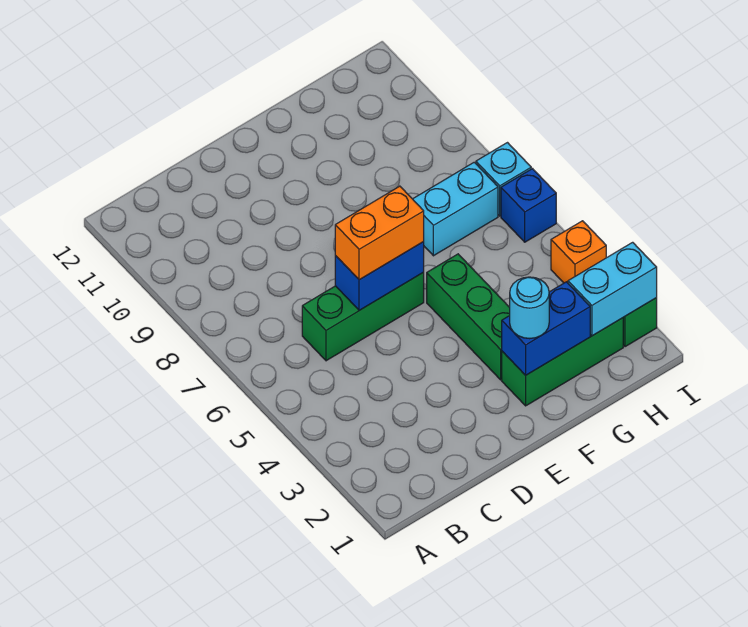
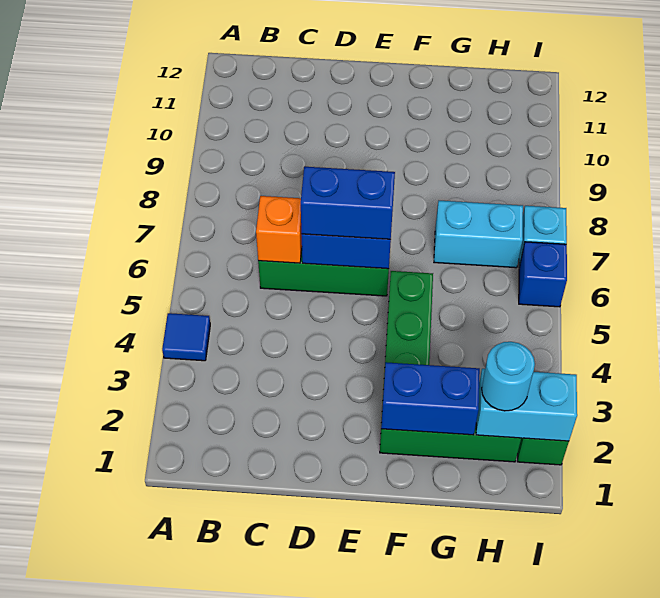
none -> blue 1x1 tile [162,313,210,361]
orange 1x2 brick [335,186,424,280] -> blue 1x2 brick [301,167,395,239]
cyan 1x1 round brick [510,277,549,339] -> cyan 1x1 round brick moved to [482,342,535,411]
orange 1x1 brick [551,221,606,283] -> orange 1x1 brick moved to [256,196,302,263]

